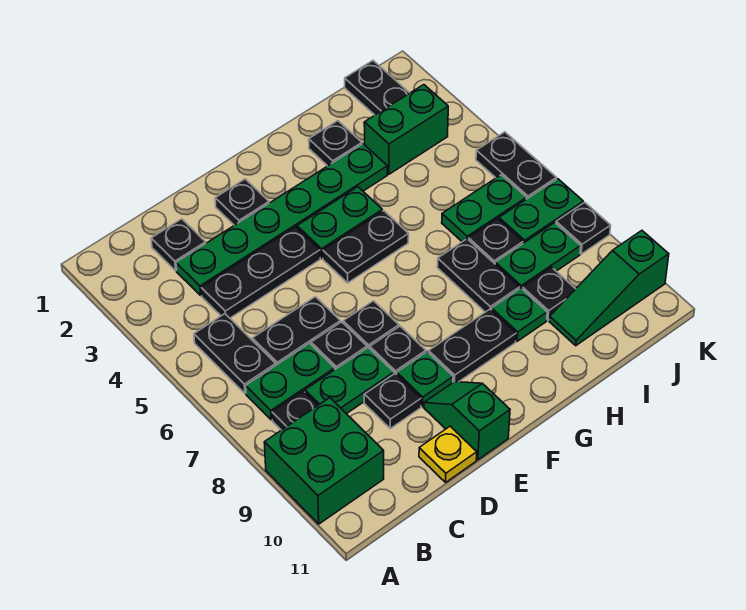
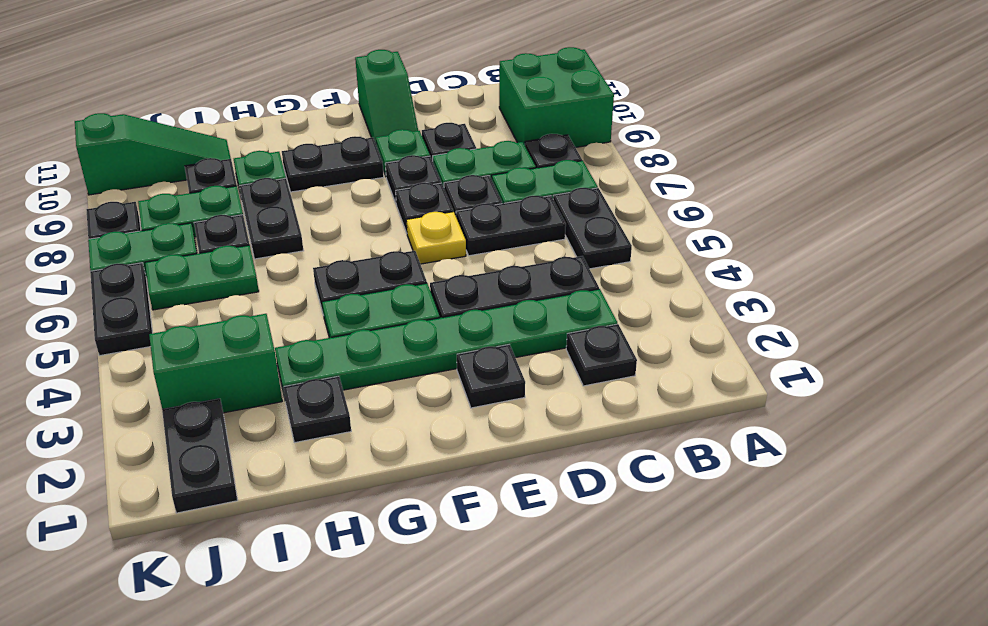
yellow 1x1 plate [419,426,477,482] -> yellow 1x1 plate moved to [406,212,466,264]

